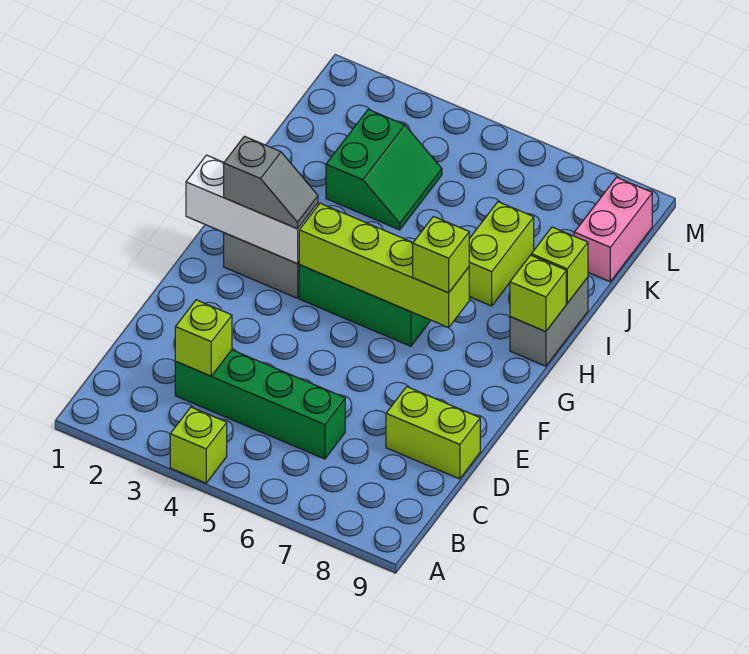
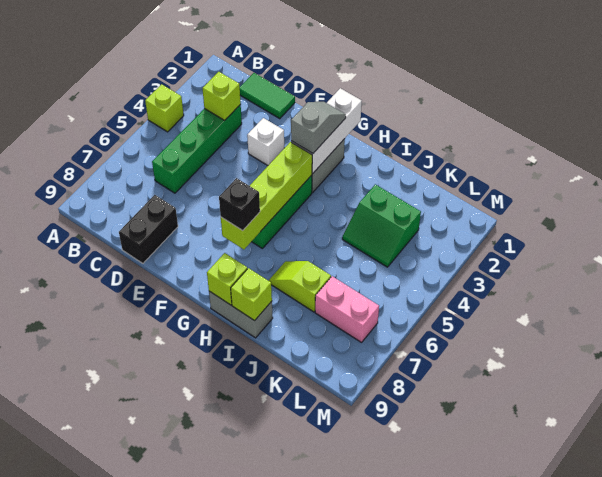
none -> green 1x2 tile [240,73,295,119]
lime 1x2 brick [386,387,480,479] -> black 1x2 brick [119,195,178,263]
none -> white 1x1 brick [247,118,284,165]
grey 1x2 slope [224,136,318,229] -> grey 1x2 slope turned to [291,102,346,153]
lime 1x1 brick [413,216,469,293] -> black 1x1 brick [219,178,260,231]
lime 1x2 brick [469,202,534,306] -> lime 1x2 slope [269,261,331,312]
pink 1x2 brick [574,177,652,282] -> pink 1x2 brick moved to [315,276,379,342]

